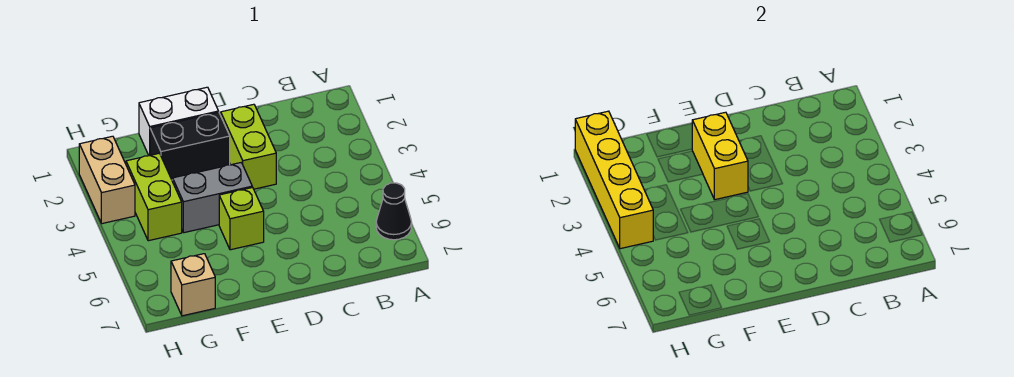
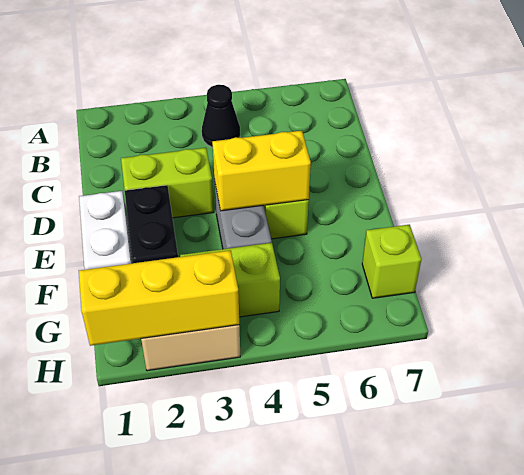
black 1x1 cone [376,183,412,240] -> black 1x1 cone moved to [202,85,240,147]
yellow 1x2 brick [692,112,748,200] -> yellow 1x2 brick moved to [212,131,311,211]
tan 1x1 brick [171,254,215,316] -> lime 1x1 brick [362,225,421,298]
yellow 1x4 brick [575,111,653,249] -> yellow 1x3 brick [79,250,239,346]

